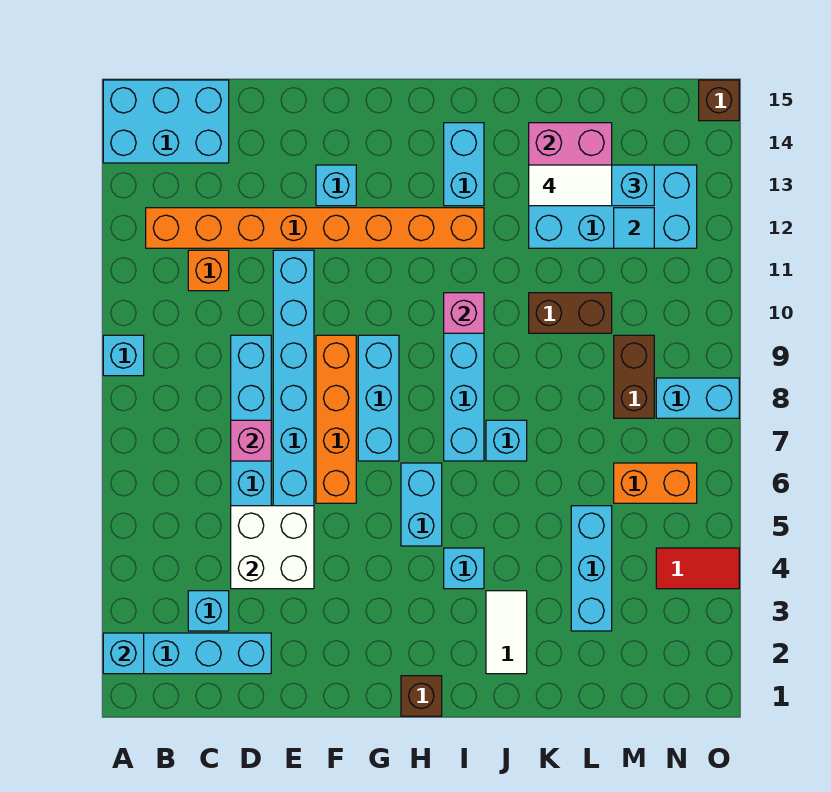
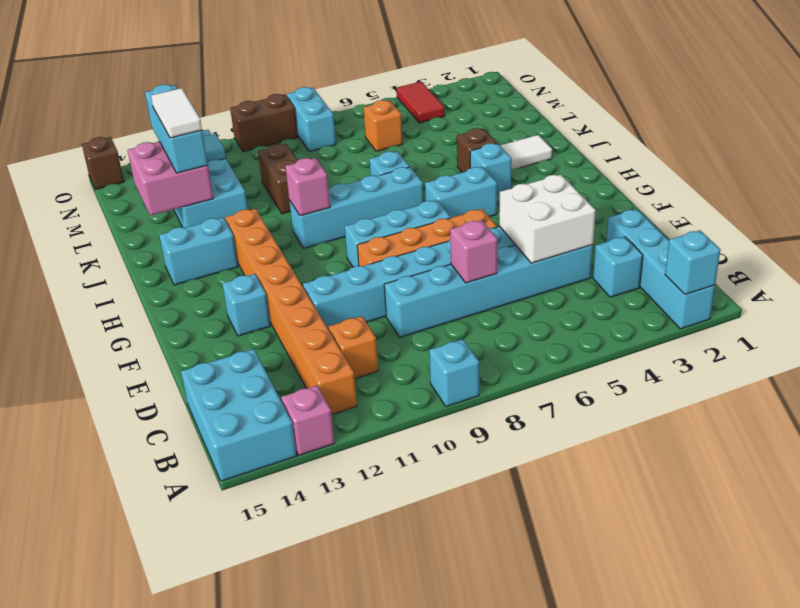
none -> pink 1x1 brick [281,385,334,455]
brown 1x1 brick [401,676,442,716] -> brown 1x1 brick moved to [457,128,497,172]
cyan 1x3 brick [571,506,612,631] -> none
orange 1x2 brick [614,463,697,503] -> orange 1x1 brick [364,100,403,151]
brown 1x2 brick [614,335,654,418] -> brown 1x2 brick moved to [230,94,298,152]

